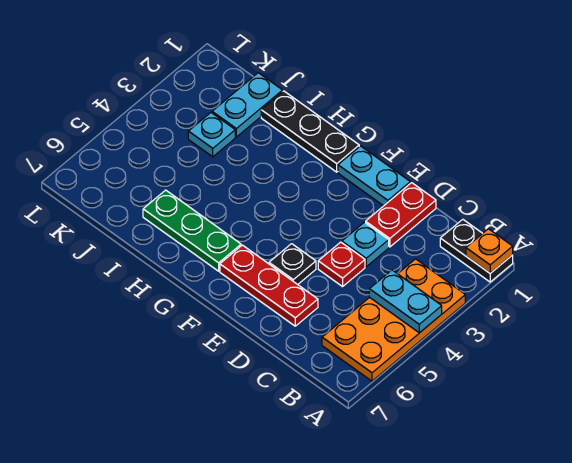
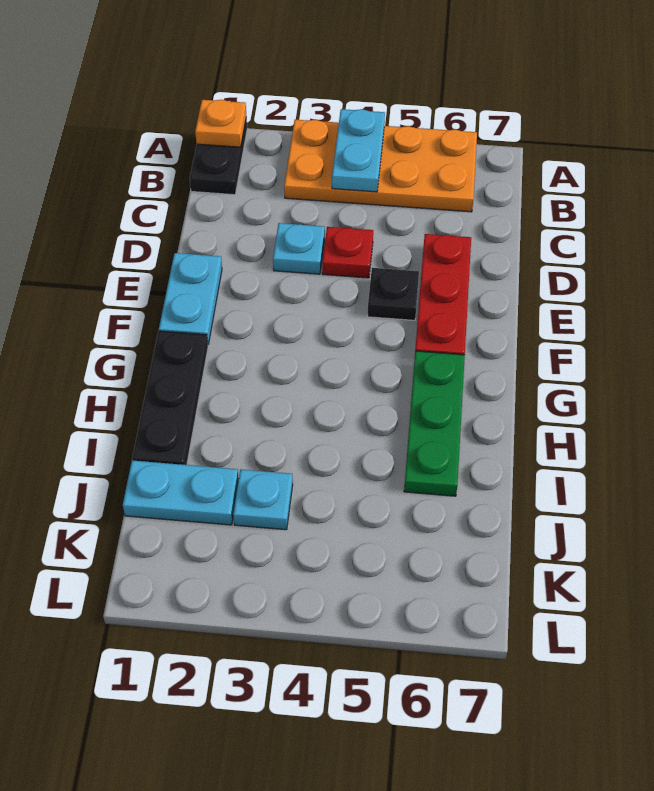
red 1x2 plate [366,183,436,247] -> none

